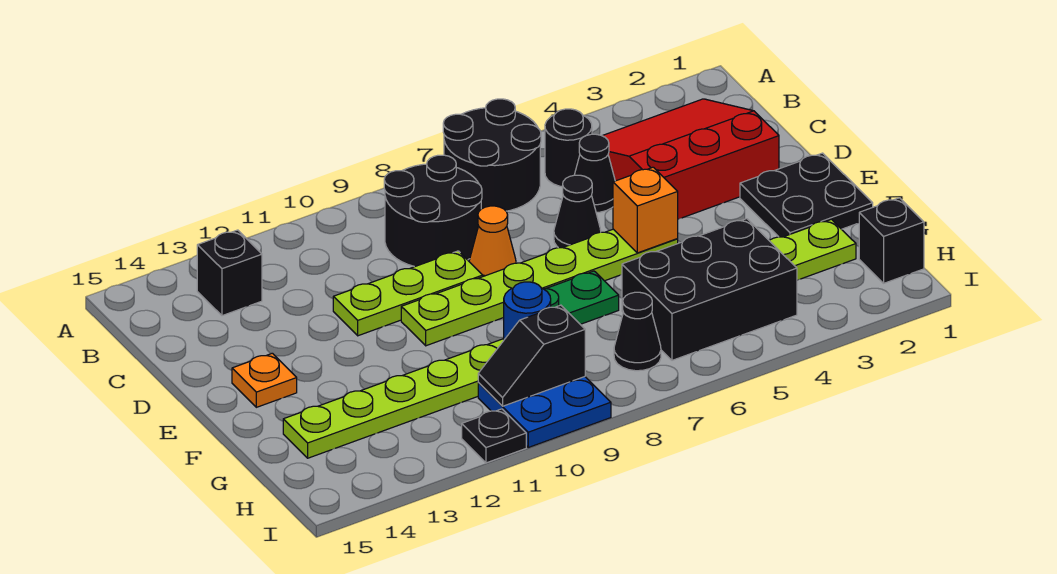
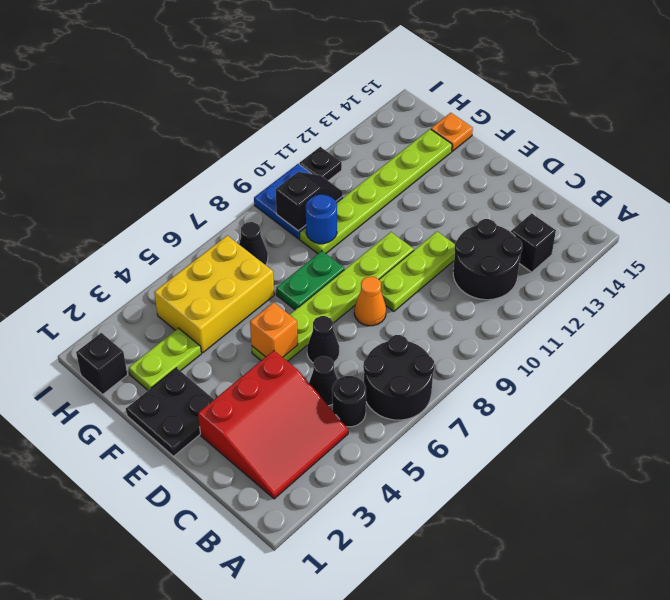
black 2x2 round brick [384,155,482,267] -> black 2x2 round brick moved to [453,219,522,300]
orange 1x1 plate [232,353,297,407] -> orange 1x1 plate moved to [431,113,473,151]
black 2x3 brick [622,219,797,360] -> yellow 2x3 brick [154,235,274,353]

